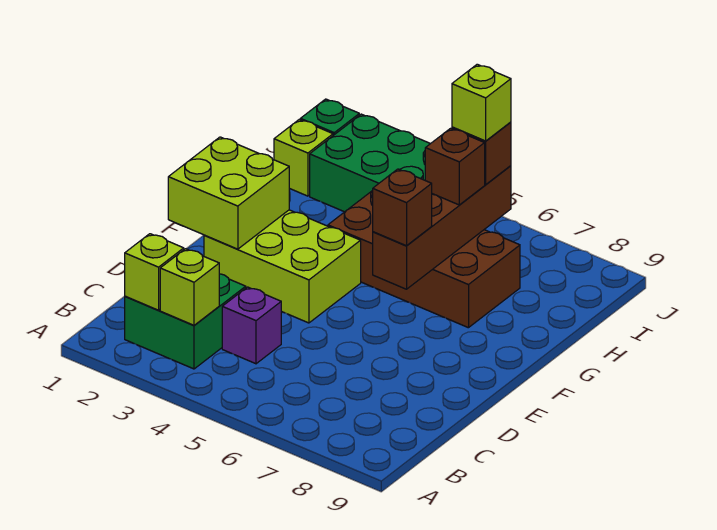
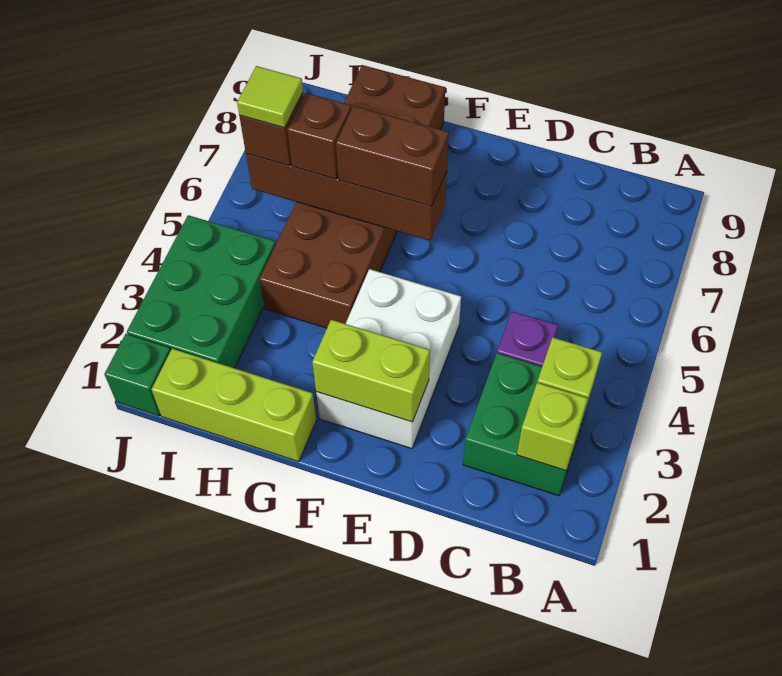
lime 2x2 brick [168,137,289,249] -> lime 1x2 brick [312,320,430,422]
lime 2x3 brick [204,210,361,323] -> white 2x3 brick [316,269,461,448]
brown 1x1 brick [373,169,432,246] -> brown 1x2 brick [336,106,449,206]
brown 2x4 brick [328,191,520,328] -> brown 2x6 brick [260,65,445,328]
lime 1x1 brick [274,119,333,196] -> lime 1x3 brick [152,349,317,462]
lime 1x1 brick [452,64,511,141] -> lime 1x1 tile [237,66,303,128]

